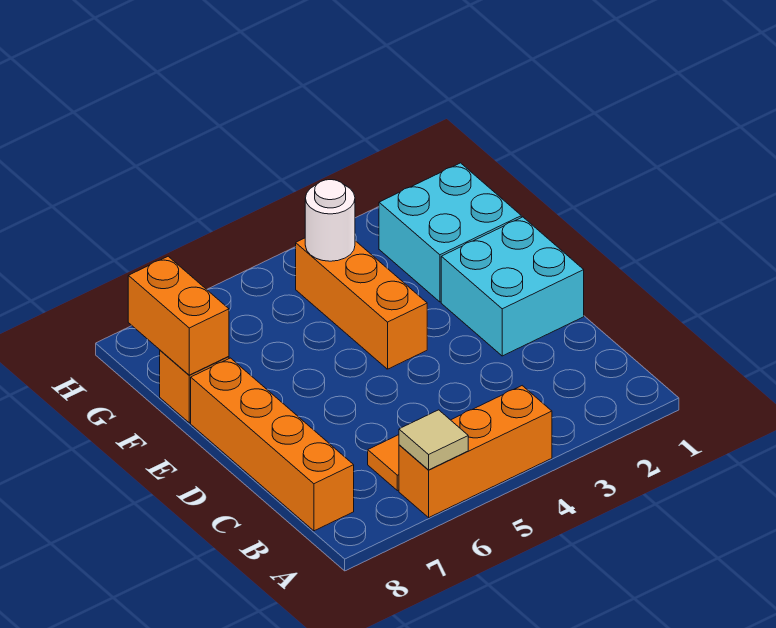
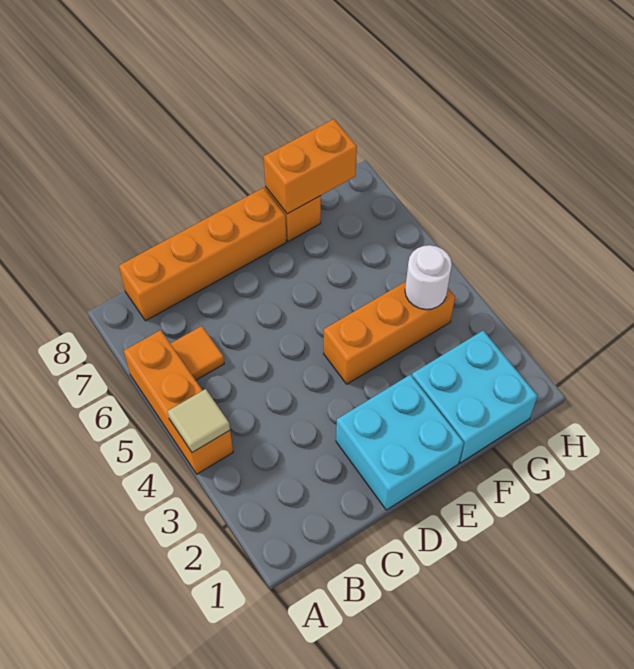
tan 1x1 tile [399,410,468,470] -> tan 1x1 tile moved to [168,389,230,453]

